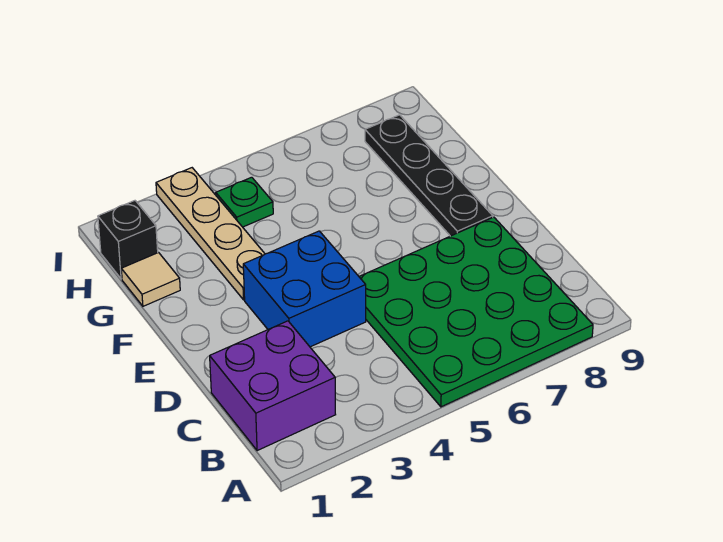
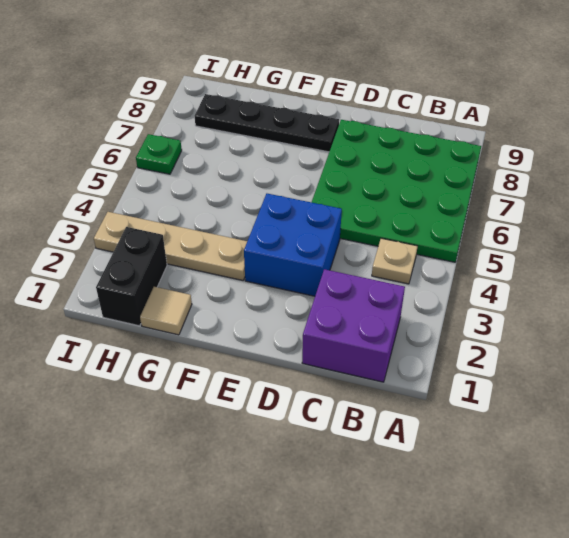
none -> tan 1x1 plate [372,238,418,284]
black 1x1 brick [98,201,158,279] -> black 1x2 brick [96,227,167,326]
green 1x1 plate [216,177,273,227] -> green 1x1 plate moved to [136,134,182,174]

